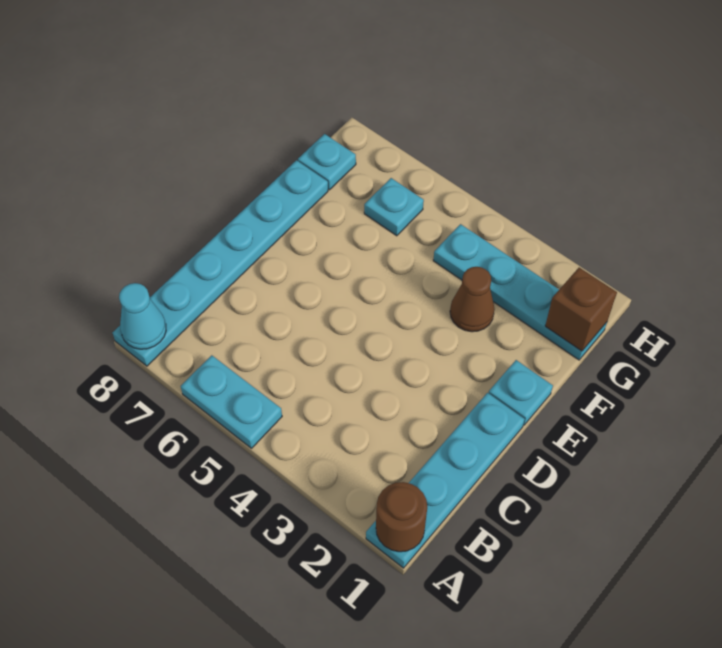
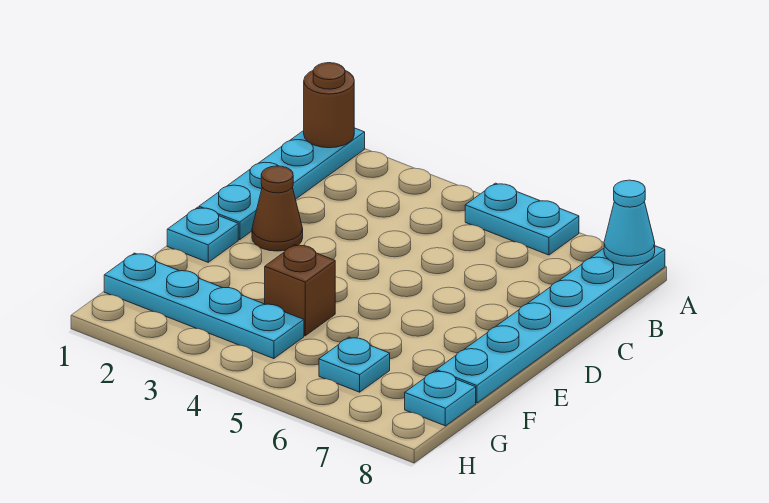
brown 1x1 cone [450,267,494,332] -> brown 1x1 cone moved to [252,166,303,251]
brown 1x1 brick [545,268,617,351] -> brown 1x1 brick moved to [265,245,335,336]

